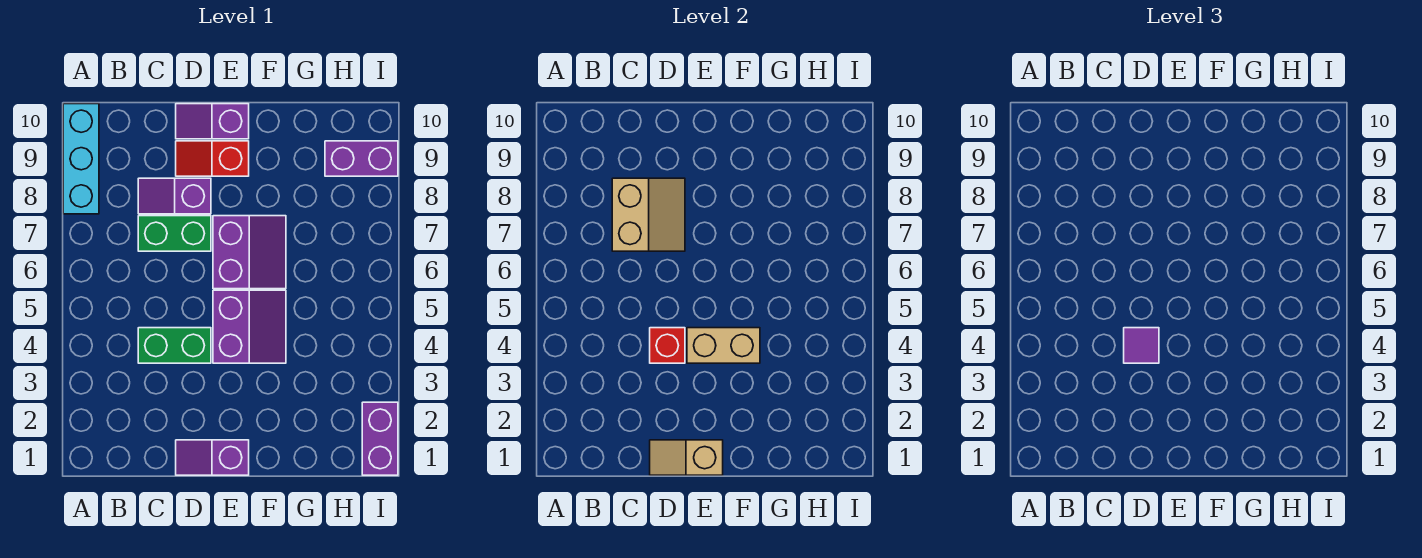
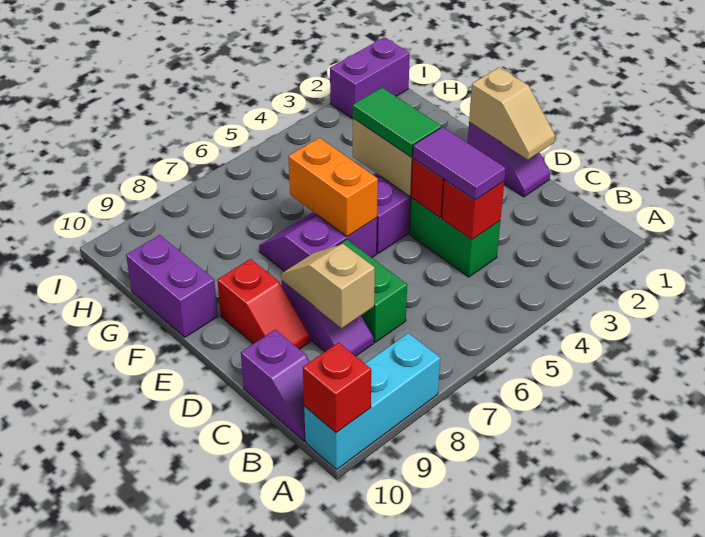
none -> red 1x1 brick [303,343,371,433]
none -> red 1x1 brick [442,180,504,240]
tan 2x2 slope [612,178,685,251] -> tan 1x2 slope [281,244,375,328]
purple 1x1 tile [1124,328,1159,363] -> purple 1x2 tile [412,127,506,200]
purple 1x2 slope [176,104,249,139] -> purple 1x2 slope moved to [241,330,310,441]
none -> green 1x2 tile [353,88,441,157]
none -> orange 1x2 brick [288,138,378,236]
purple 1x2 brick [325,141,398,176] -> purple 1x2 brick moved to [126,235,218,337]

